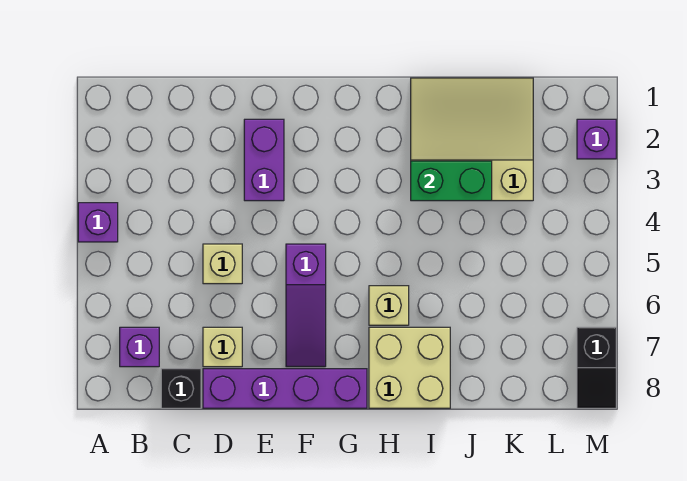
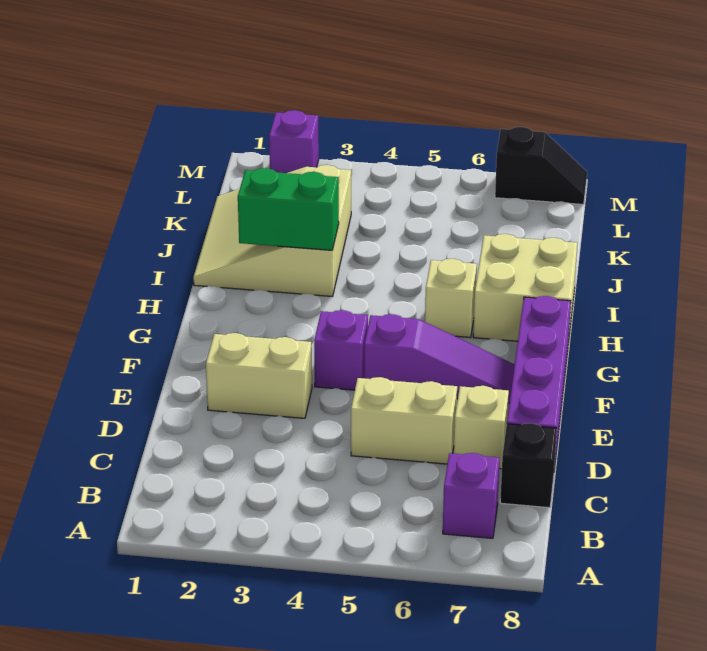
purple 1x1 brick [78,203,118,242] -> purple 1x1 brick moved to [314,310,368,390]
tan 1x1 brick [203,244,242,284] -> tan 1x2 brick [351,377,457,464]
purple 1x2 brick [244,119,284,201] -> tan 1x2 brick [206,333,312,418]
green 1x2 brick [411,161,492,201] -> green 1x2 brick turned to [238,168,339,250]

